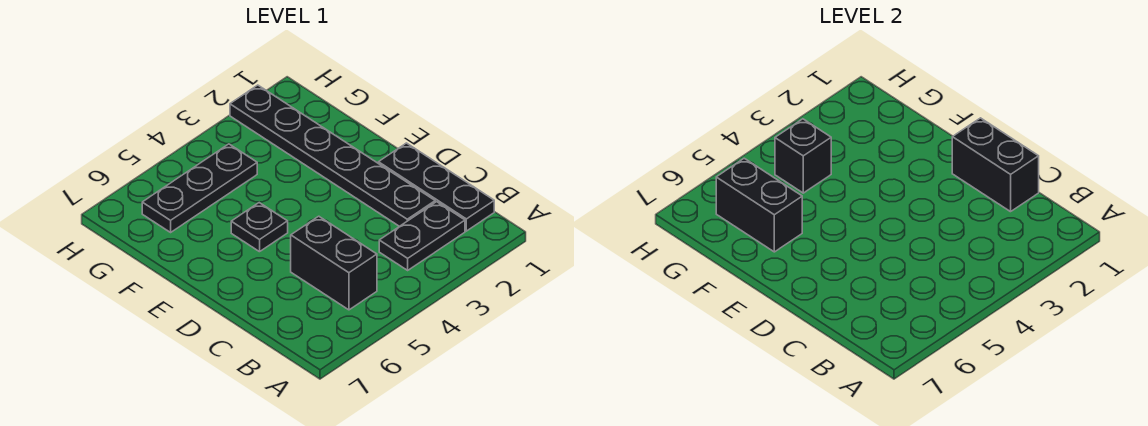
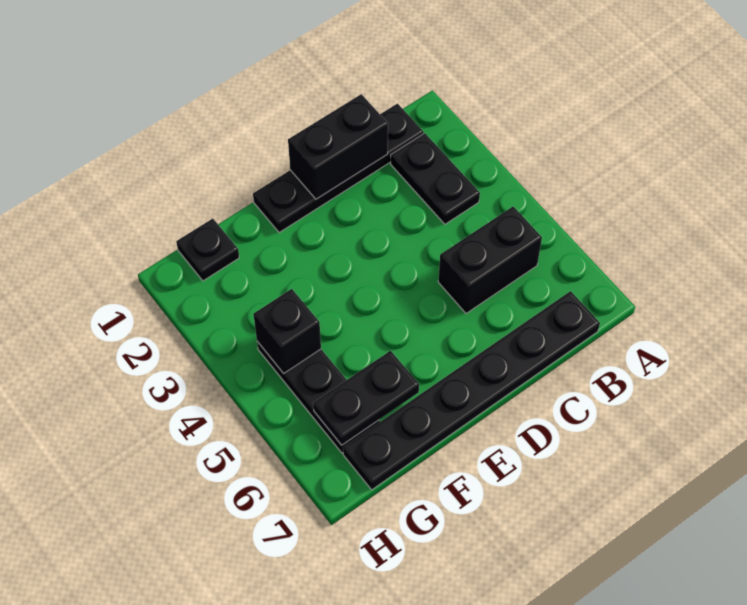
black 1x3 plate [378,143,494,231] -> black 1x4 plate [253,104,424,233]
black 1x6 plate [230,85,435,226] -> black 1x6 plate moved to [343,291,600,490]
black 1x1 plate [231,203,288,252] -> black 1x1 plate moved to [176,219,239,281]
black 1x2 brick [716,158,802,252] -> black 1x2 plate [313,351,419,445]

